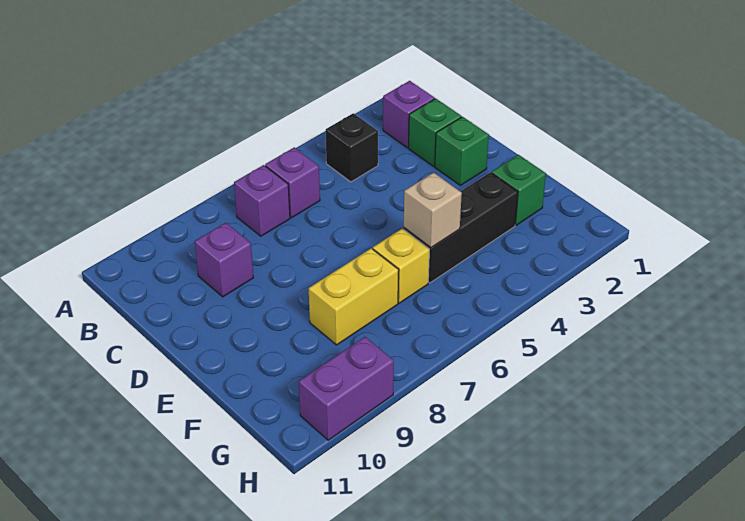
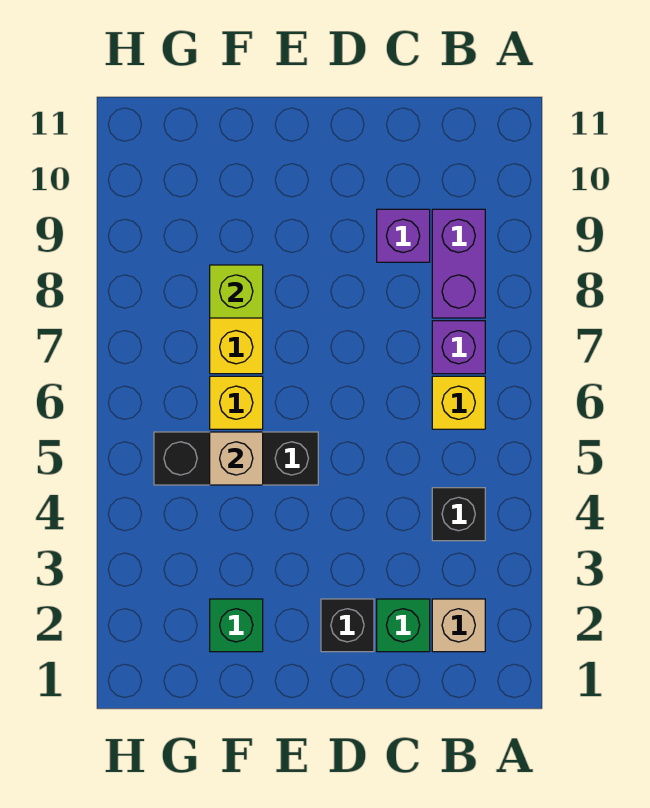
purple 1x1 brick [383,81,435,148] -> tan 1x1 brick [432,599,485,652]
purple 1x1 brick [265,147,320,218] -> yellow 1x1 brick [432,376,485,429]
green 1x1 brick [435,117,489,185] -> black 1x1 brick [321,599,374,652]
black 1x3 brick [404,172,518,283] -> black 1x3 brick turned to [154,432,318,485]
none -> lime 1x1 brick [210,265,263,318]
purple 1x2 brick [299,337,394,440] -> purple 1x2 brick moved to [432,209,485,318]

